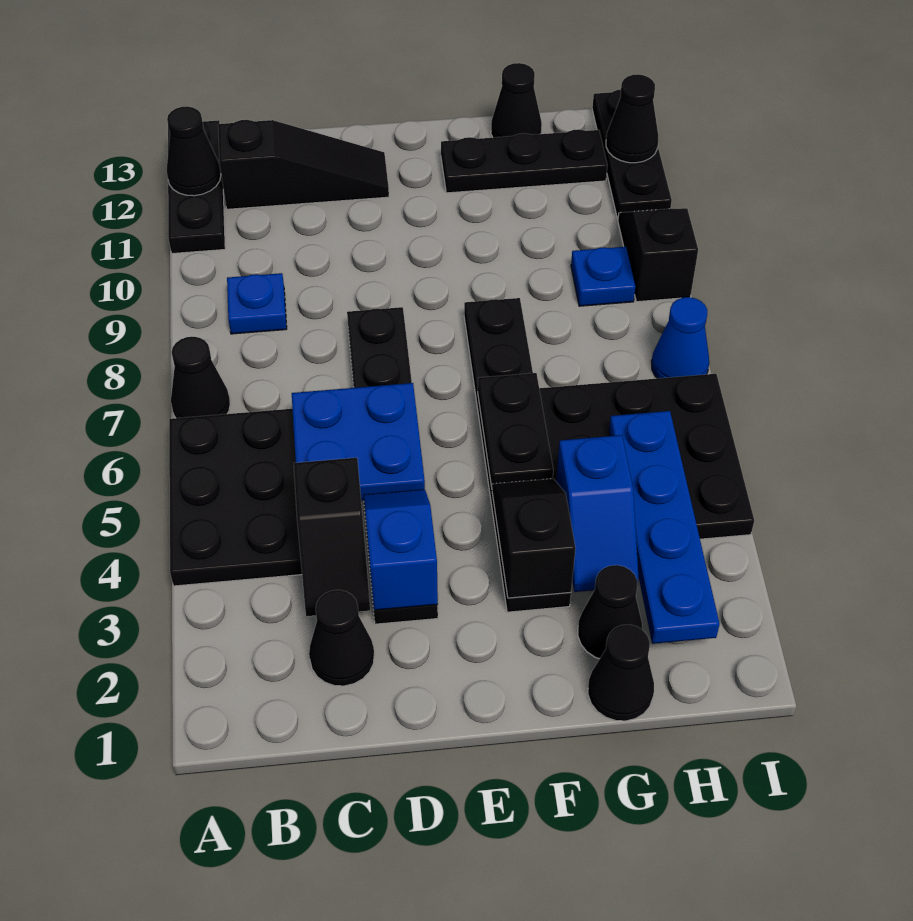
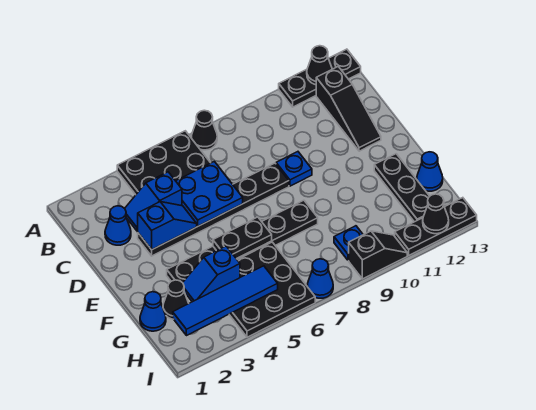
blue 1x1 plate [227,273,287,334] -> blue 1x1 plate moved to [276,152,312,186]
black 1x1 cone [309,590,374,686] -> blue 1x1 cone [105,206,131,245]
black 1x2 slope [294,458,370,616] -> blue 1x2 slope [125,172,182,231]
black 1x2 slope [492,479,576,598] -> none
black 1x1 cone [588,625,654,721] -> blue 1x1 cone [140,292,166,331]
black 1x1 cone [491,63,542,138] -> blue 1x1 cone [417,152,443,191]
blue 1x4 plate [609,411,720,644] -> blue 1x4 tile [173,266,278,336]

